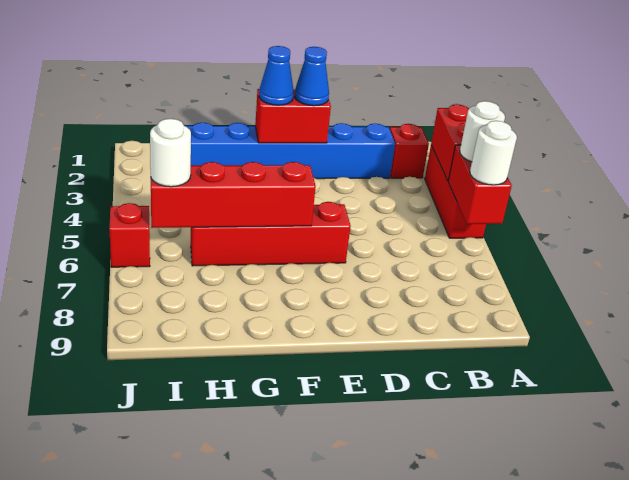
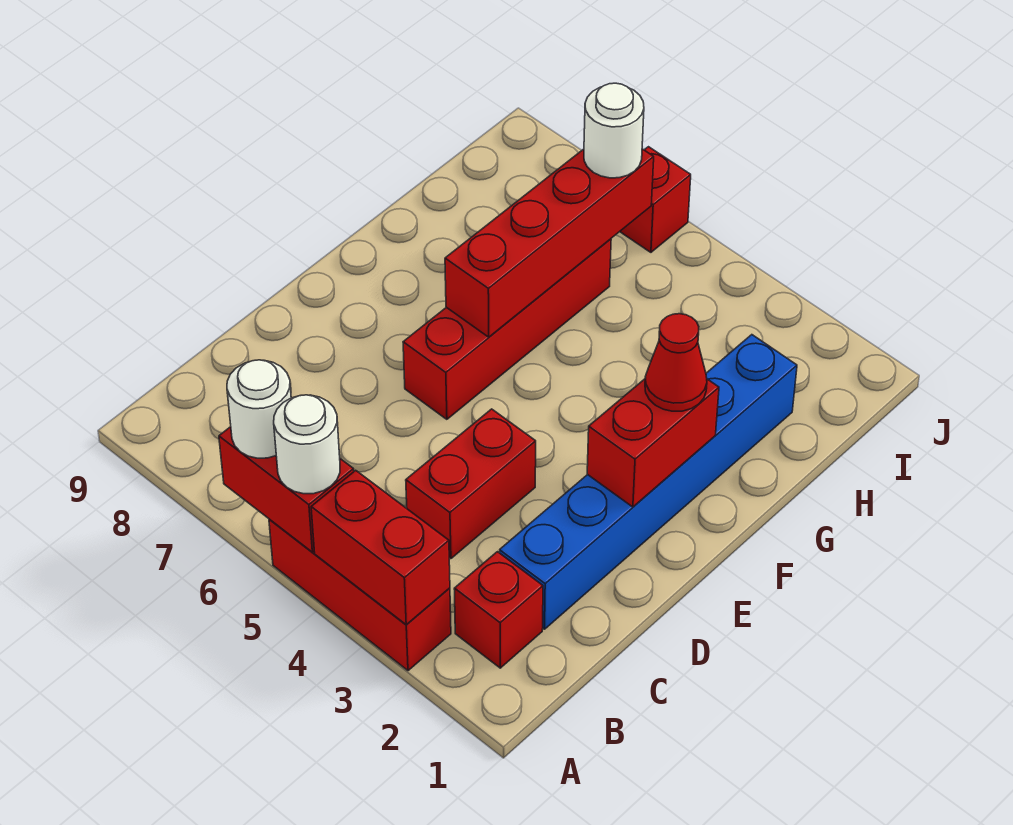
none -> red 1x2 brick [406,409,536,559]
blue 1x1 cone [295,47,329,106] -> none
blue 1x1 cone [259,46,294,105] -> red 1x1 cone [645,314,707,411]

